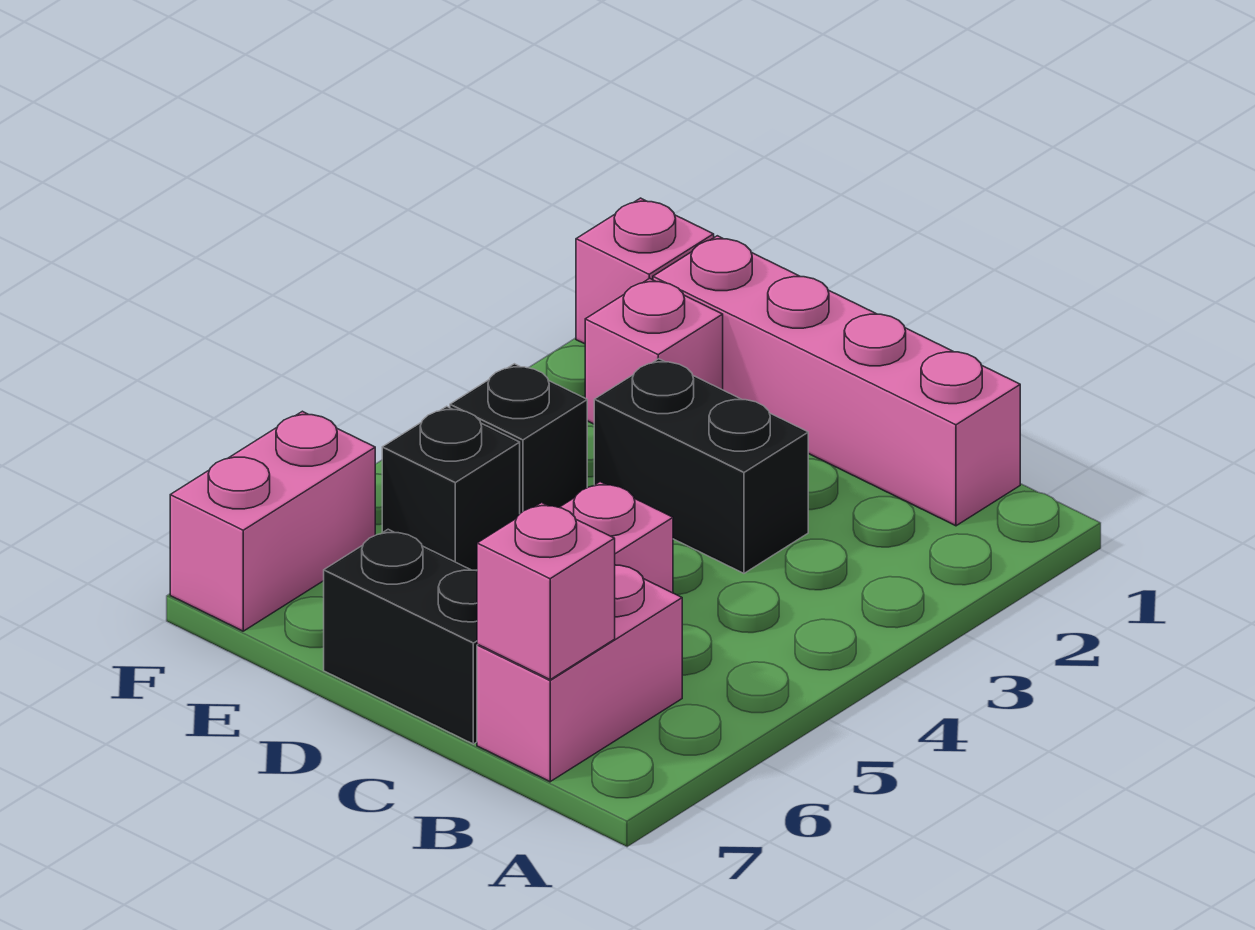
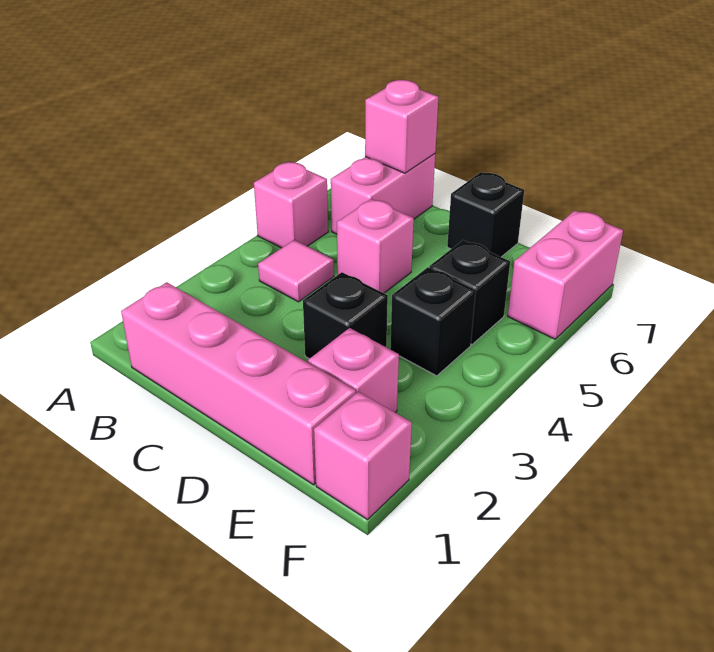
none -> pink 1x1 brick [254,162,328,248]
none -> pink 1x1 tile [258,240,334,302]
black 1x2 brick [594,359,808,573] -> black 1x1 brick [303,272,388,359]
black 1x2 brick [324,529,478,744] -> black 1x1 brick [447,172,524,257]

